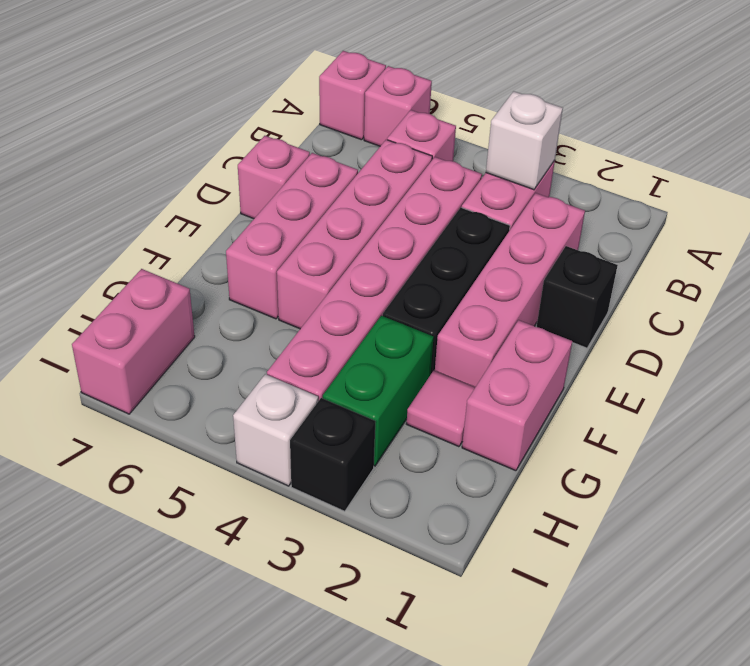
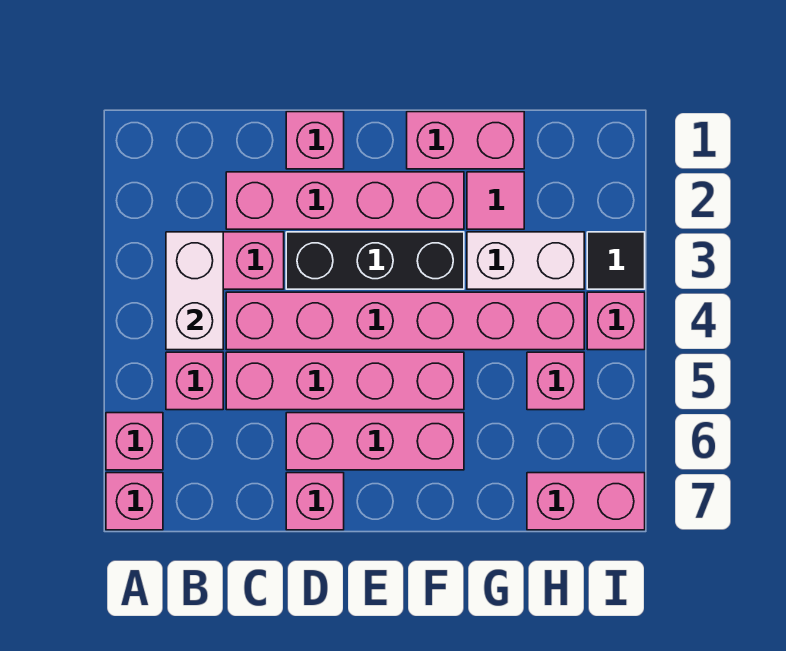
white 1x1 brick [486,91,563,190] -> white 1x2 brick [166,232,223,350]
black 1x1 brick [537,246,618,348] -> pink 1x1 brick [286,112,344,169]
green 1x2 brick [323,316,434,466] -> white 1x2 brick [467,232,584,289]
none -> pink 1x1 brick [527,352,584,410]
black 1x1 brick [290,398,375,511] -> black 1x1 tile [587,232,645,289]
white 1x1 brick [233,374,318,486] -> pink 1x1 brick [587,292,645,350]

